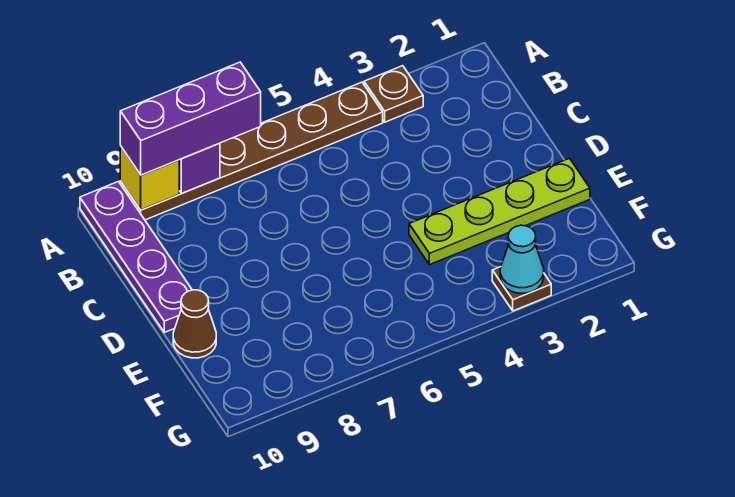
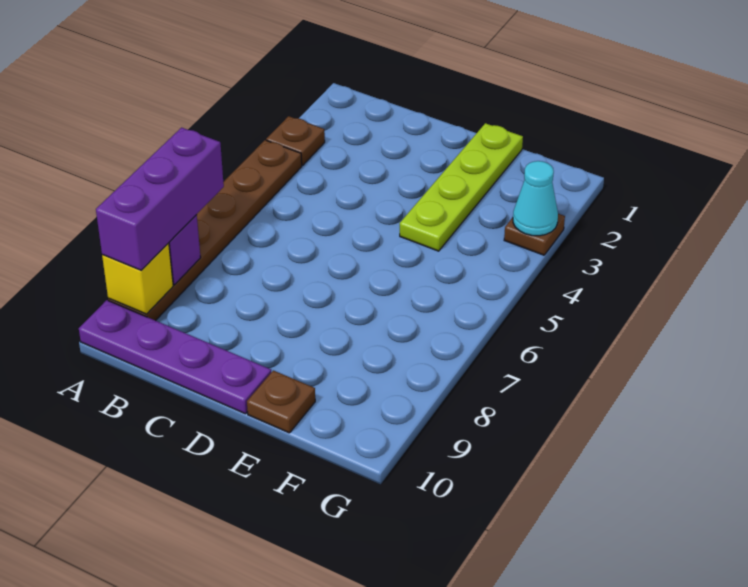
brown 1x1 cone [173,290,216,358] -> brown 1x1 plate [247,370,315,433]

